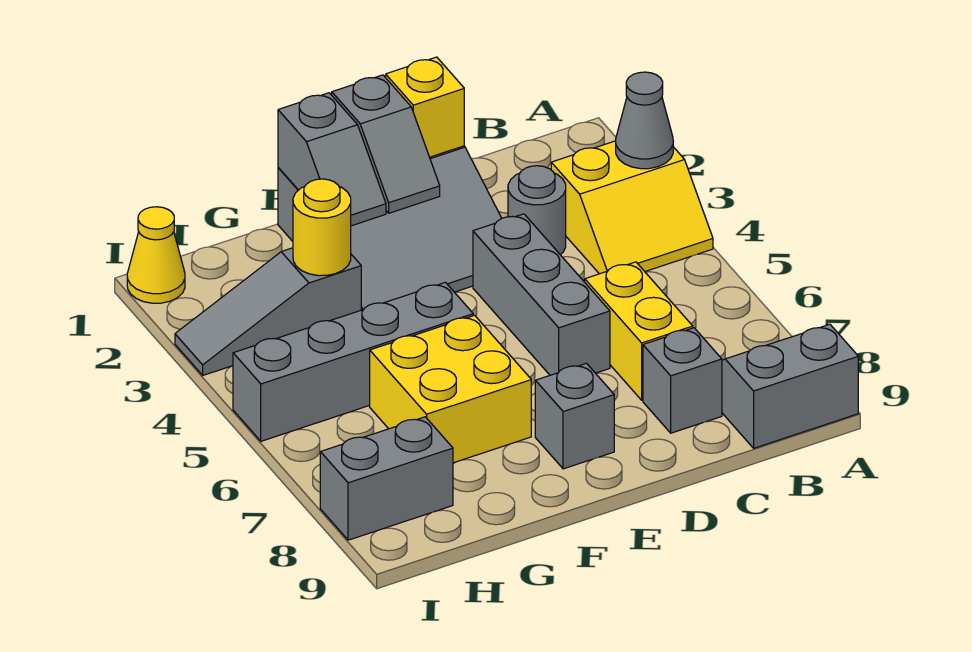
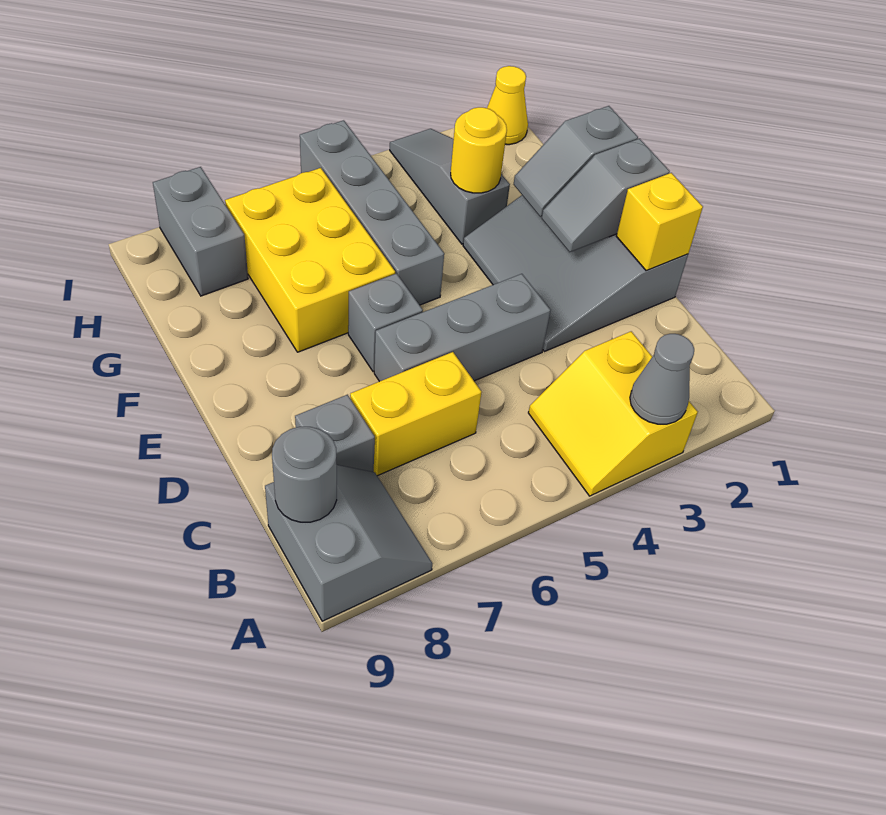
grey 1x1 round brick [508,166,566,255] -> grey 1x1 round brick moved to [272,427,337,522]
grey 1x1 brick [535,363,614,469] -> grey 1x1 brick moved to [348,274,423,372]
yellow 2x2 brick [370,315,531,463] -> yellow 2x3 brick [225,168,395,352]

